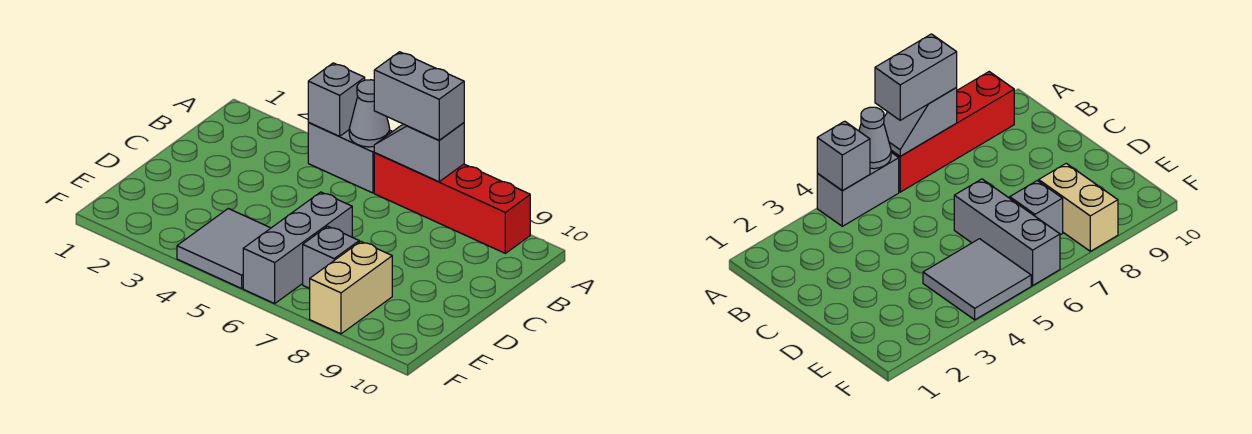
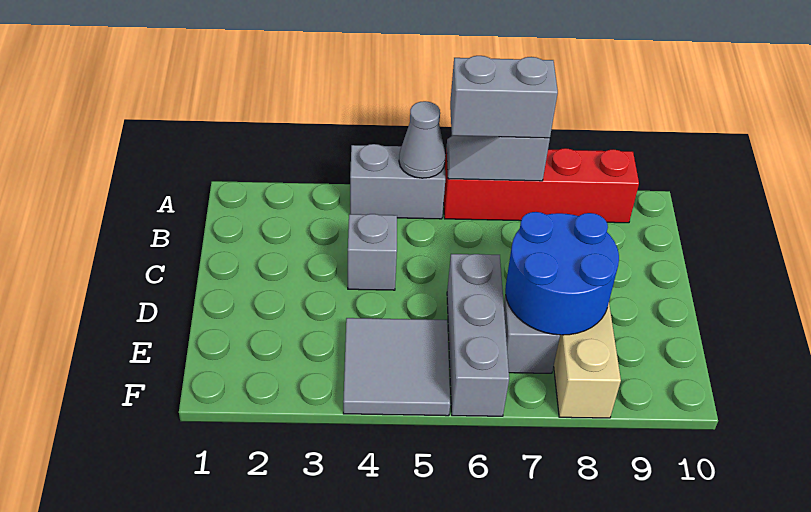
grey 1x1 brick [308,63,365,136] -> grey 1x1 brick moved to [348,214,397,290]
none -> blue 2x2 round brick [505,212,619,335]

